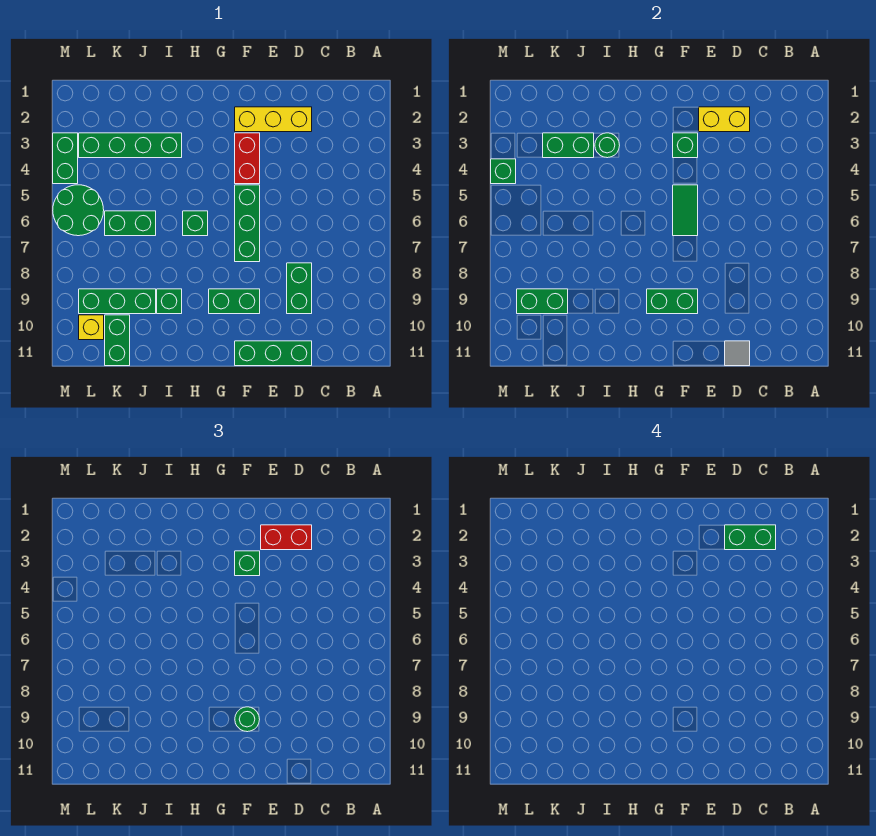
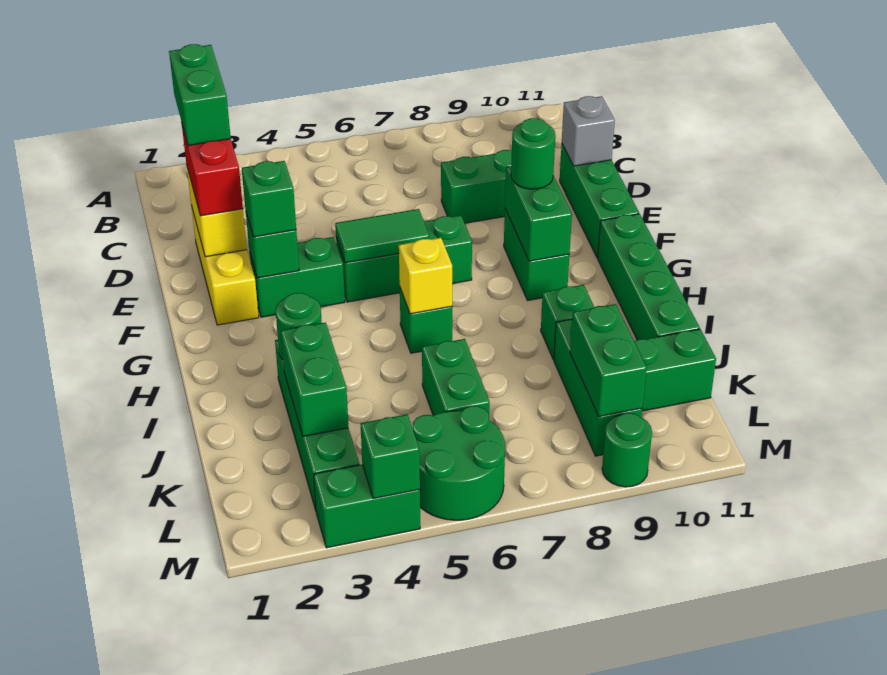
grey 1x1 tile [725,341,750,366] -> grey 1x1 brick [562,96,615,166]
red 1x2 brick [235,133,260,184] -> green 1x2 brick [250,237,345,317]
none -> green 1x4 brick [598,214,700,340]
yellow 1x1 brick [79,315,104,340] -> yellow 1x1 brick moved to [399,238,452,314]
none -> green 1x1 round brick [602,413,652,487]

